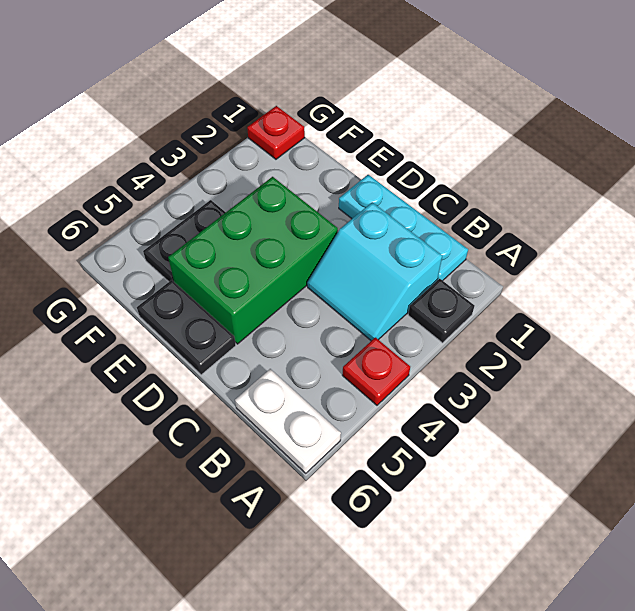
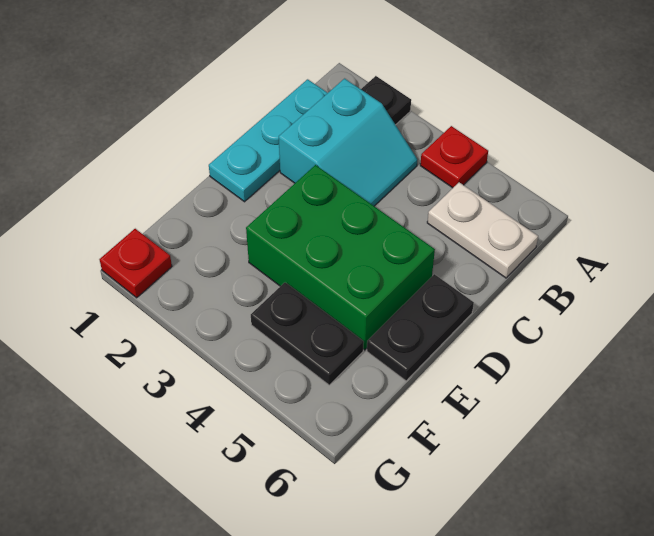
white 1x2 plate [235,369,341,473] -> white 1x2 plate turned to [427,182,538,278]

